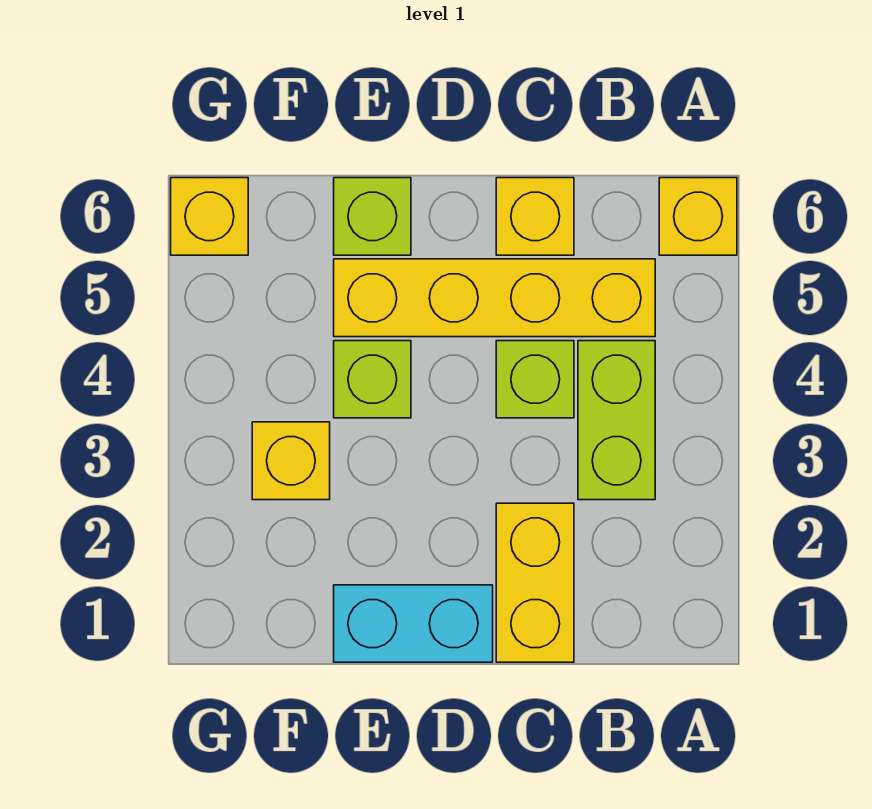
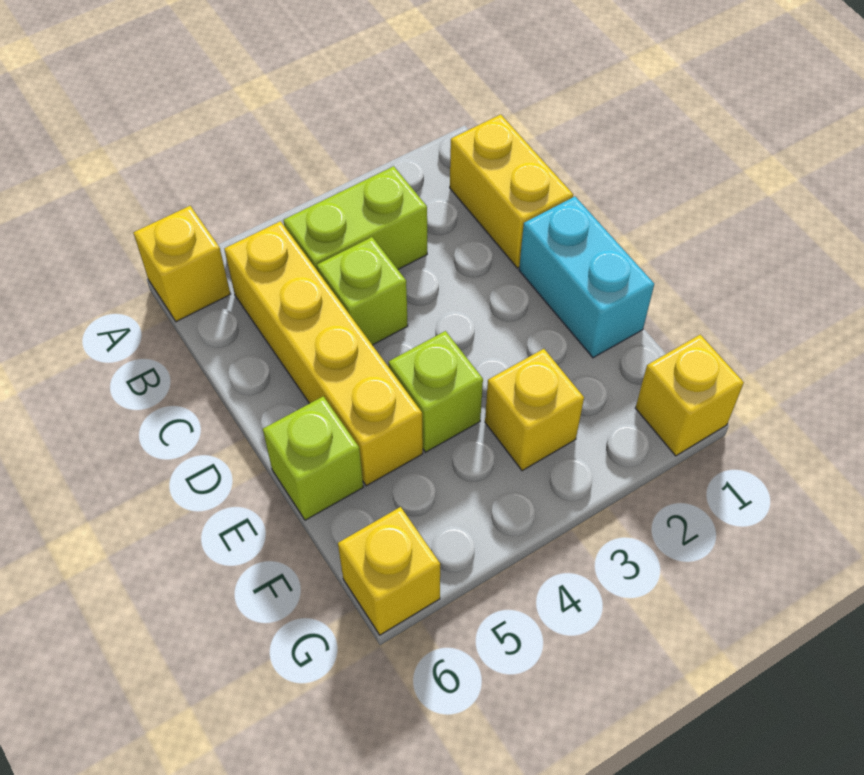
yellow 1x2 brick [496,503,574,662] -> yellow 1x2 brick turned to [450,114,573,268]
yellow 1x1 brick [496,178,574,255] -> yellow 1x1 brick moved to [635,335,744,456]

